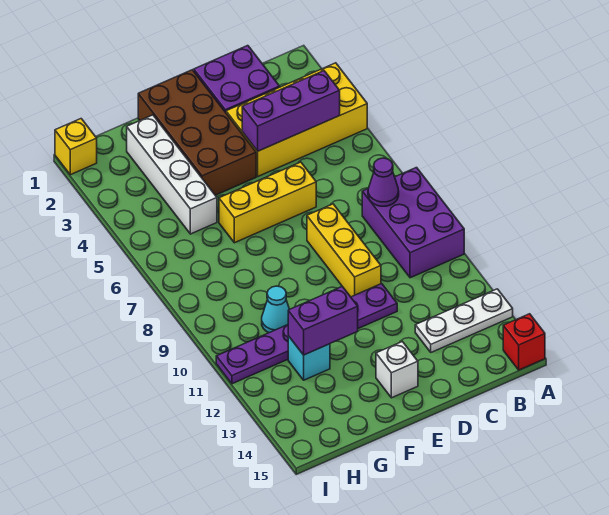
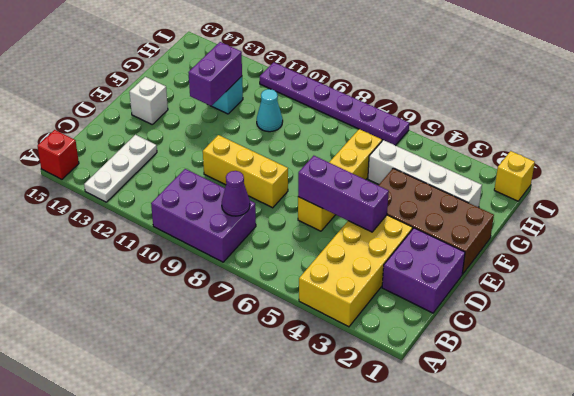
purple 1x3 brick [242,71,340,151] -> purple 1x3 brick turned to [298,156,389,232]
yellow 1x3 brick [219,162,316,243] -> yellow 1x4 brick [298,129,382,231]
purple 1x6 plate [216,284,397,384] -> purple 1x6 plate turned to [260,62,409,145]

